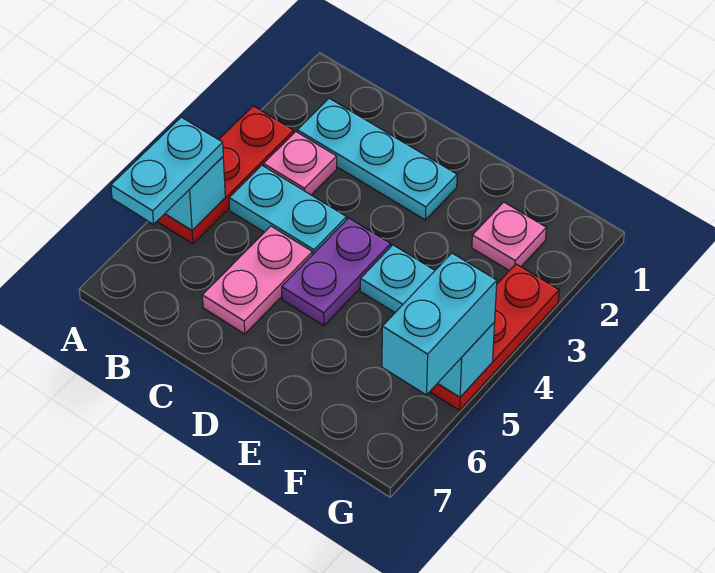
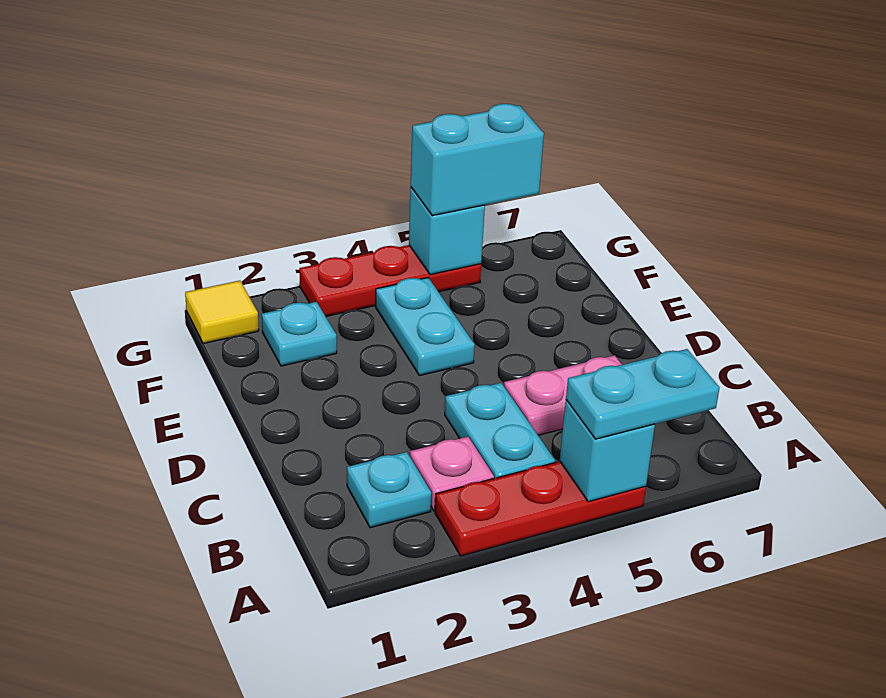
cyan 1x3 plate [297,98,457,220] -> cyan 1x1 plate [347,452,431,528]
purple 1x2 plate [282,218,391,326] -> none
pink 1x1 plate [472,202,546,271] -> cyan 1x1 plate [262,302,337,366]
none -> yellow 1x1 tile [185,281,259,343]

